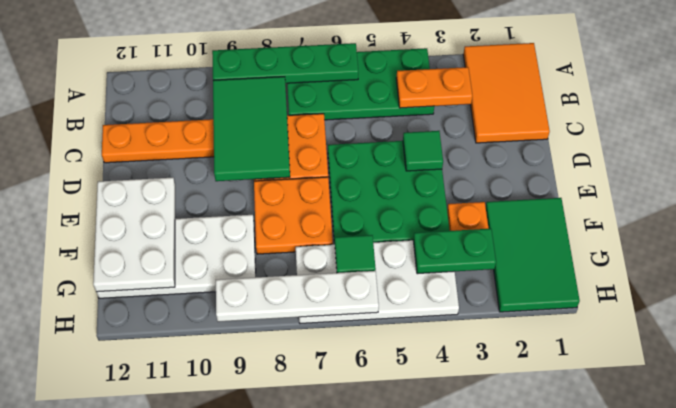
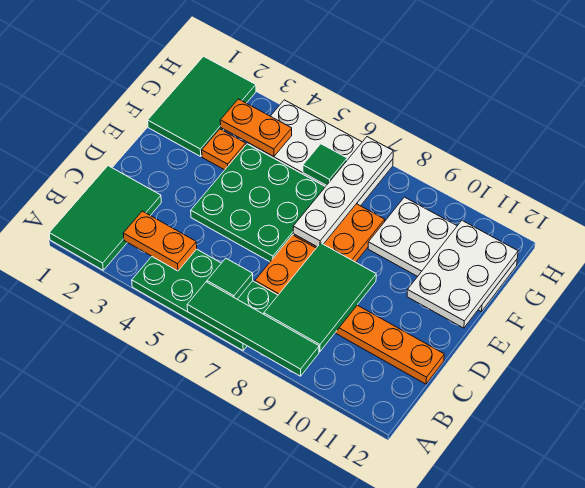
orange 2x3 tile [463,43,550,143] -> green 2x3 tile [49,166,161,270]
green 1x4 plate [212,43,358,83] -> green 1x4 tile [187,282,319,376]
green 1x1 tile [403,131,443,171] -> green 1x1 tile moved to [207,258,253,299]
green 1x2 plate [413,229,496,274] -> orange 1x2 plate [220,99,292,157]
white 1x4 plate [216,271,379,322] -> white 1x4 plate turned to [293,137,393,247]

